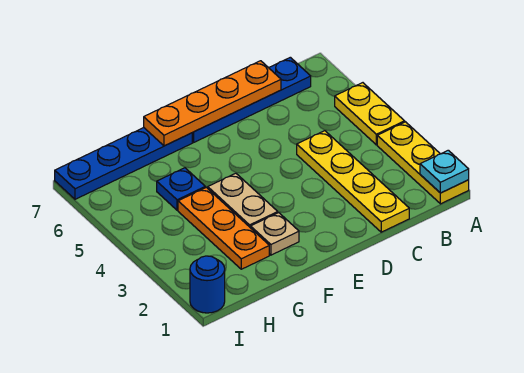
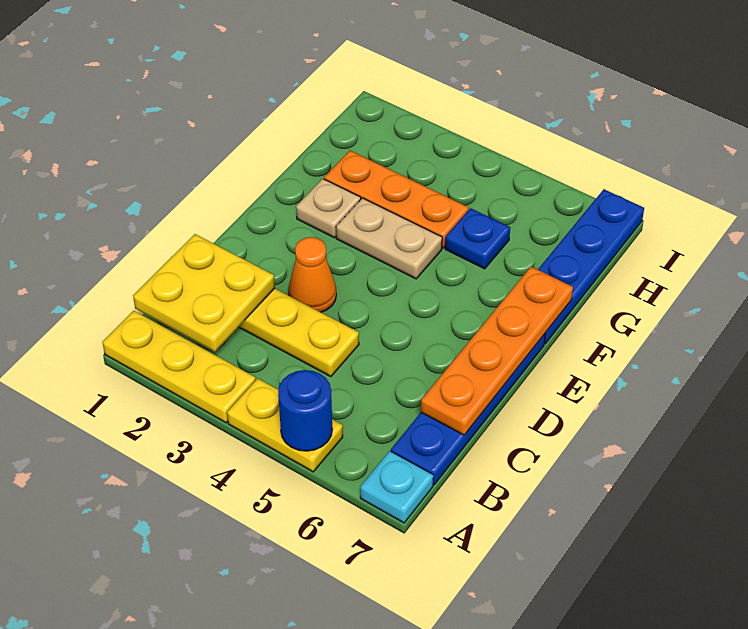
cyan 1x1 plate [420,150,469,193] -> cyan 1x1 plate moved to [360,451,433,523]
none -> yellow 2x2 plate [133,234,275,352]
none -> orange 1x1 cone [288,237,336,313]
blue 1x1 round brick [190,256,225,313] -> blue 1x1 round brick moved to [278,370,332,451]

